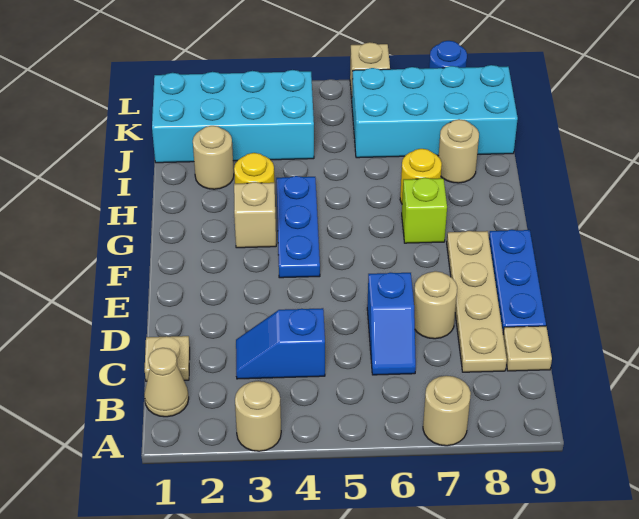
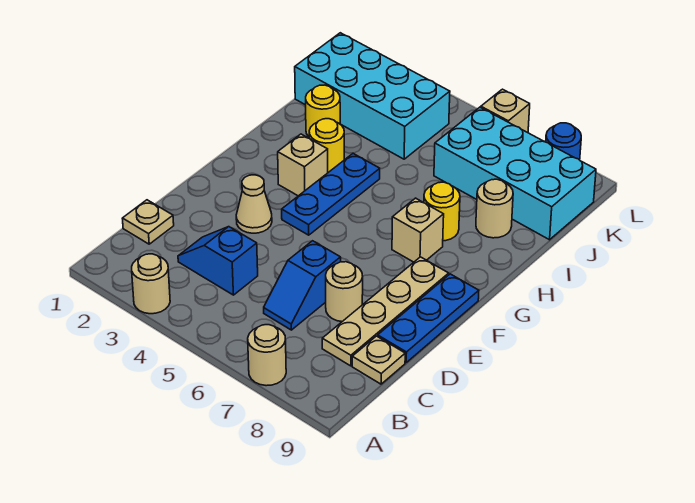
tan 1x1 cone [144,348,189,417] -> tan 1x1 cone moved to [236,175,272,233]
lime 1x1 brick [402,178,447,243] -> tan 1x1 brick [392,198,444,262]
tan 1x1 round brick [193,126,234,189] -> yellow 1x1 round brick [306,85,340,137]

